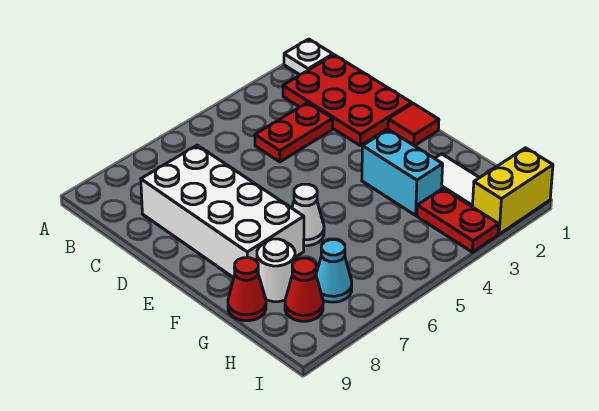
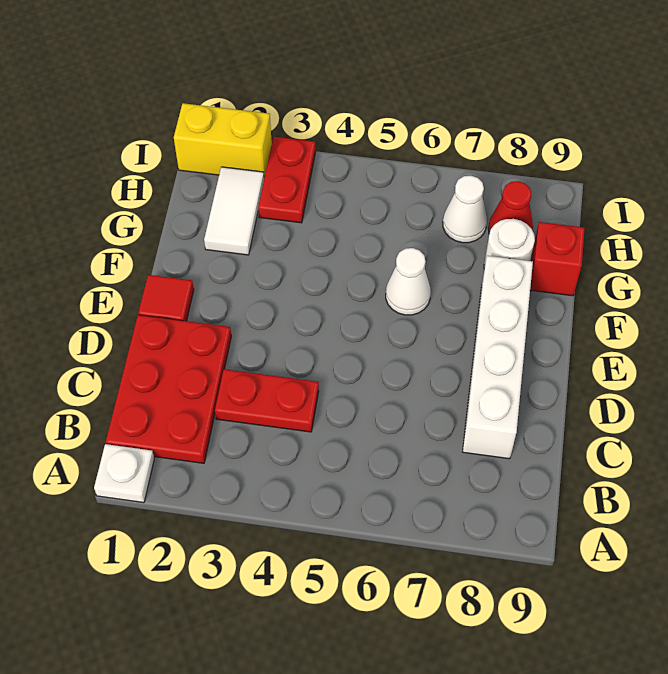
white 2x4 brick [141,145,304,278] -> white 1x4 brick [463,256,533,459]
cyan 1x2 brick [362,130,443,215] -> none
red 1x1 cone [228,258,266,321] -> red 1x1 brick [530,222,585,296]
cyan 1x1 cone [316,240,352,302] -> white 1x1 cone [443,176,487,243]

